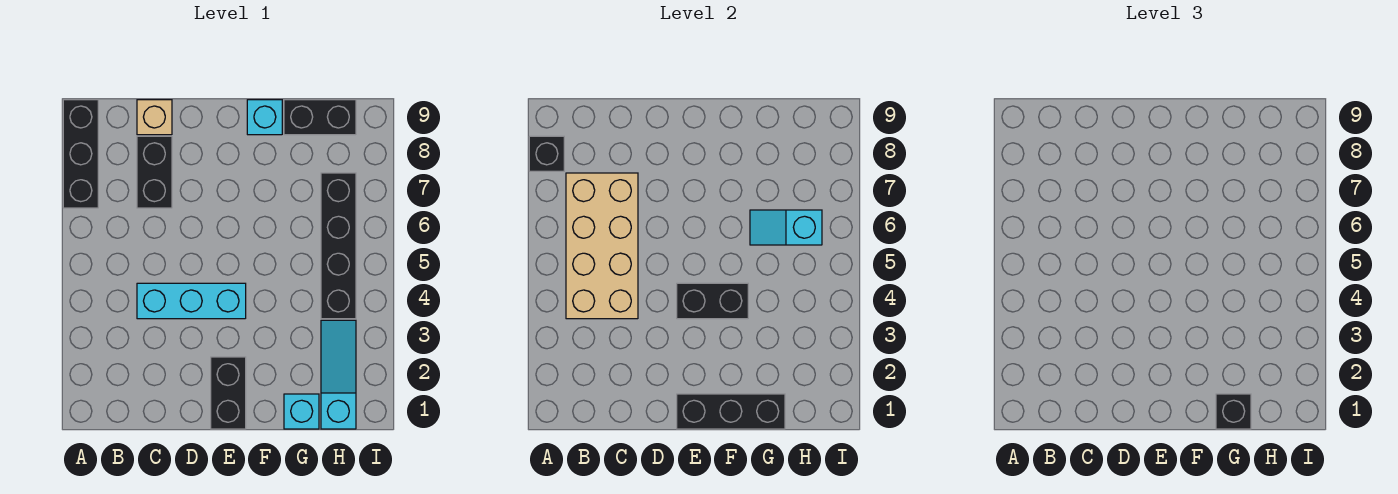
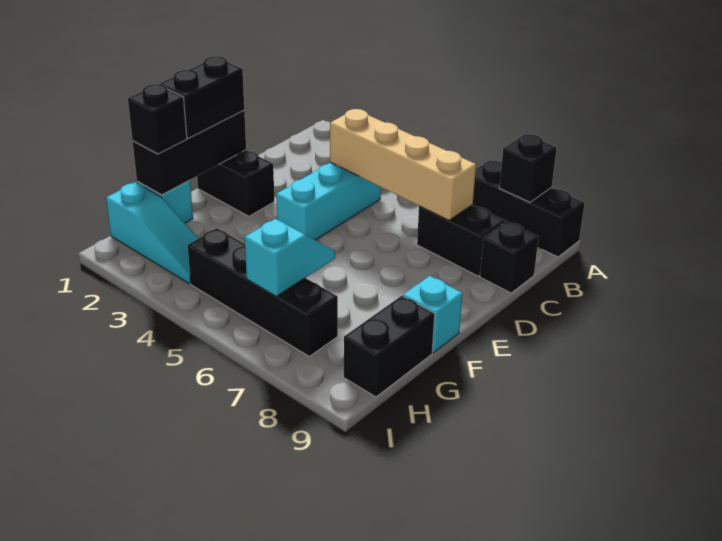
tan 2x4 brick [566,173,638,319] -> tan 1x4 brick [330,109,476,220]
tan 1x1 brick [137,100,172,135] -> black 1x1 brick [480,221,539,293]
black 1x2 brick [677,283,748,319] -> black 1x2 brick moved to [160,56,244,138]

